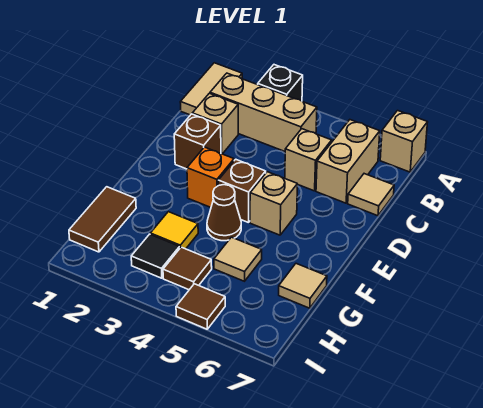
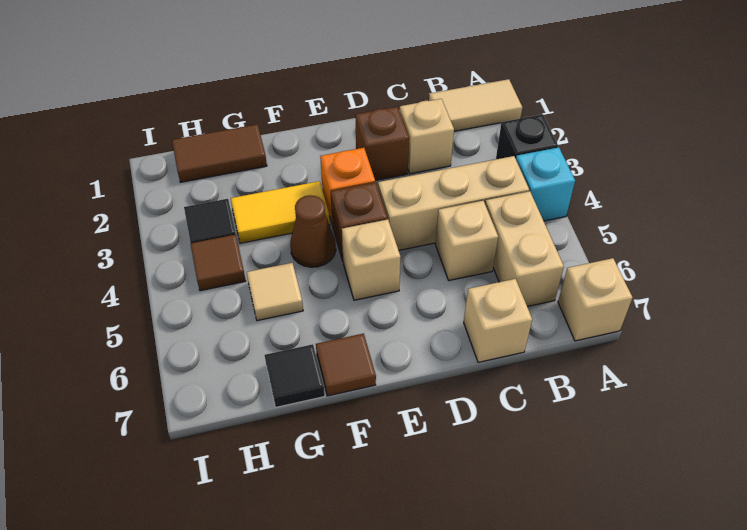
none -> cyan 1x1 brick [516,147,575,221]
tan 1x3 brick [210,73,317,151] -> tan 1x3 brick turned to [378,156,529,250]
tan 1x2 brick [316,120,380,203] -> tan 1x2 brick turned to [485,191,564,307]
tan 1x1 tile [348,174,394,216] -> tan 1x1 brick [464,279,532,362]
yellow 1x1 tile [150,212,198,249] -> yellow 1x2 tile [231,181,330,243]
tan 1x1 tile [279,264,327,308] -> black 1x1 tile [265,344,325,407]
brown 1x1 tile [176,284,225,329] -> brown 1x1 tile moved to [316,334,376,396]

